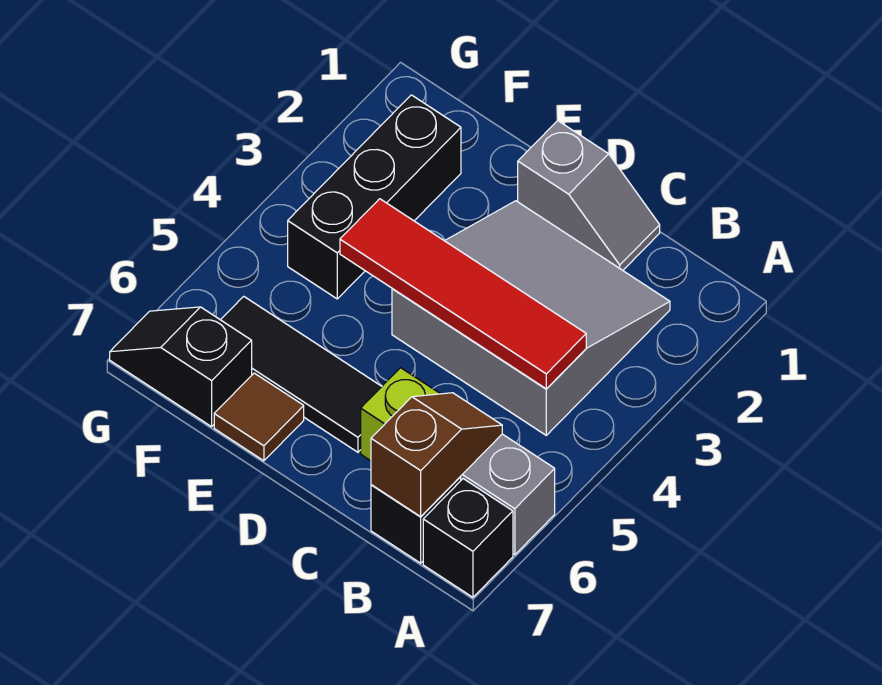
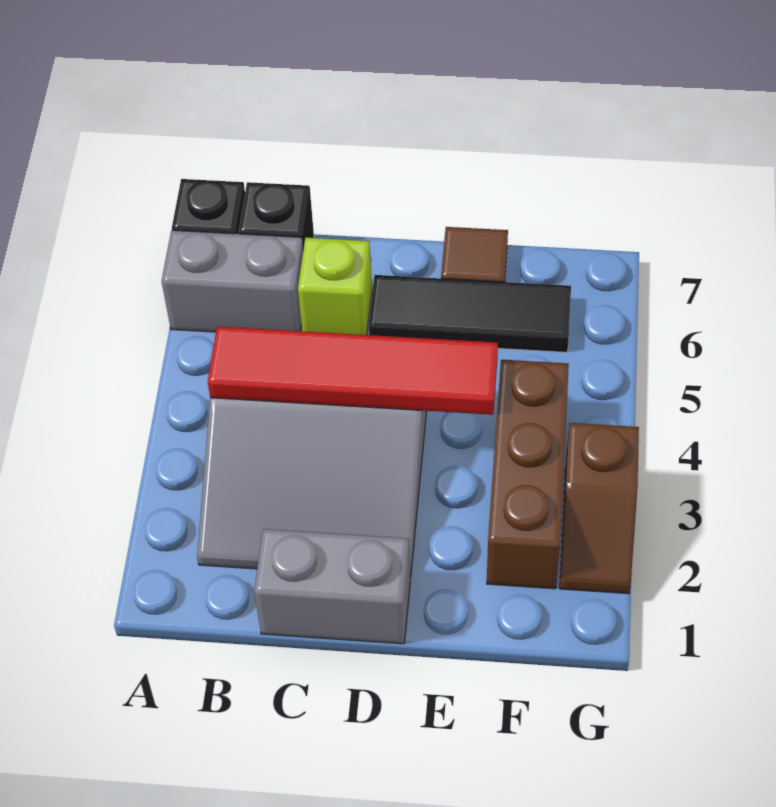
brown 1x2 slope [371,393,502,517] -> brown 1x2 slope moved to [560,423,639,594]
grey 1x2 slope [518,121,660,270] -> grey 1x2 brick [254,529,410,644]
black 1x3 brick [288,95,461,299] -> brown 1x3 brick [487,360,569,589]
black 1x2 slope [110,307,252,427] -> none

